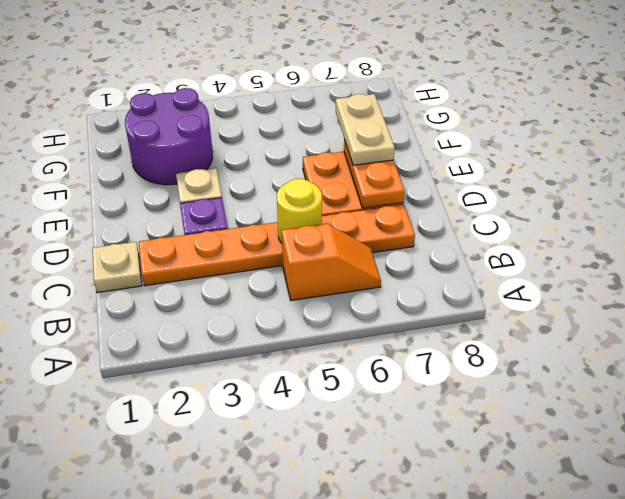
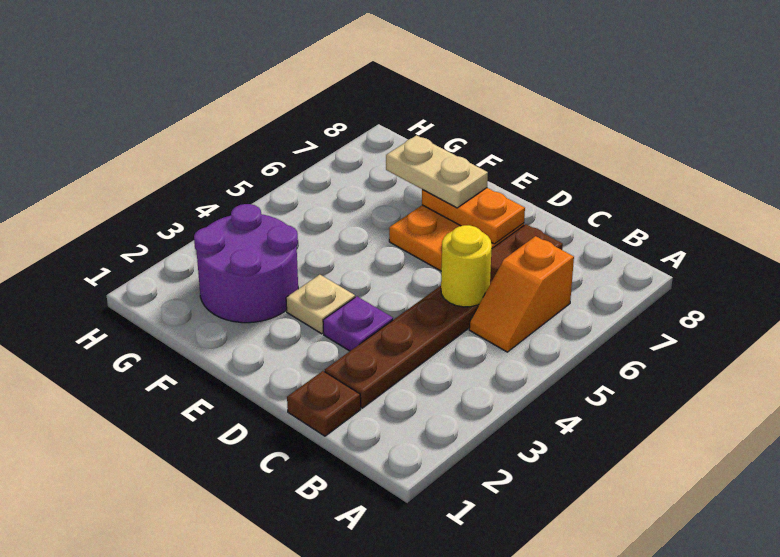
orange 1x2 slope [282,223,381,301] -> orange 1x2 slope turned to [469,236,574,352]
tan 1x1 plate [92,242,142,293] -> brown 1x1 plate [287,371,361,436]
orange 1x6 plate [139,204,415,286] -> brown 1x6 plate [325,224,563,408]

